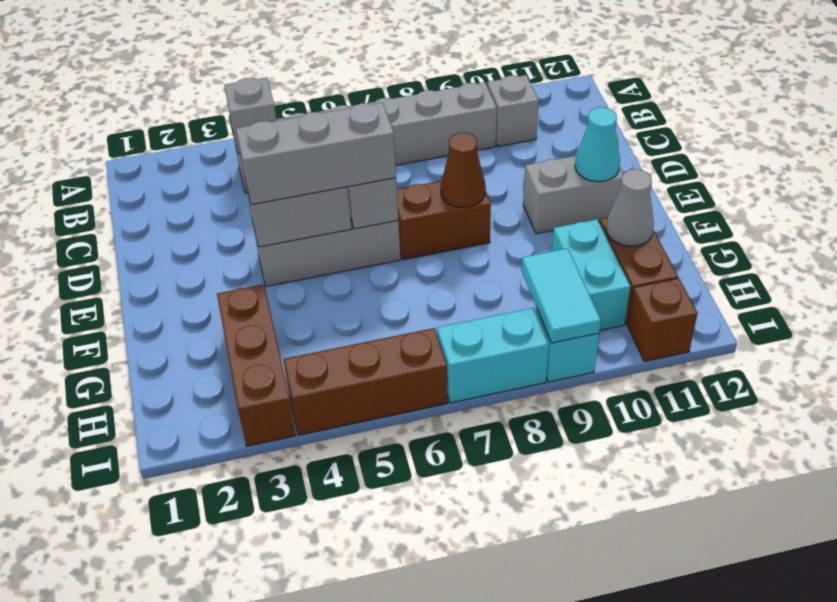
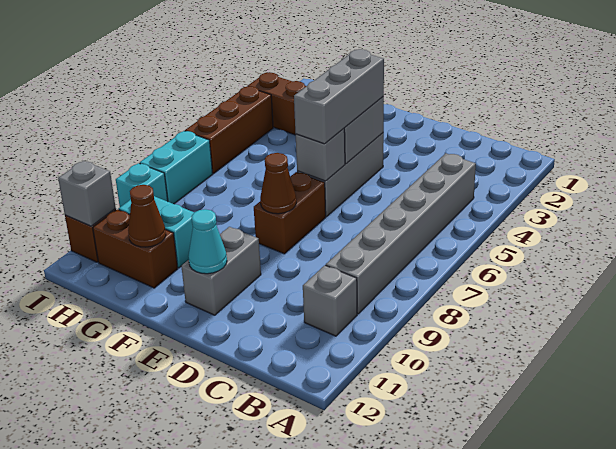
grey 1x1 brick [224,77,277,153] -> grey 1x1 brick moved to [58,161,116,226]
grey 1x1 cone [606,169,654,246] -> brown 1x1 cone [128,185,166,247]
cyan 1x2 tile [521,248,601,343] -> none

